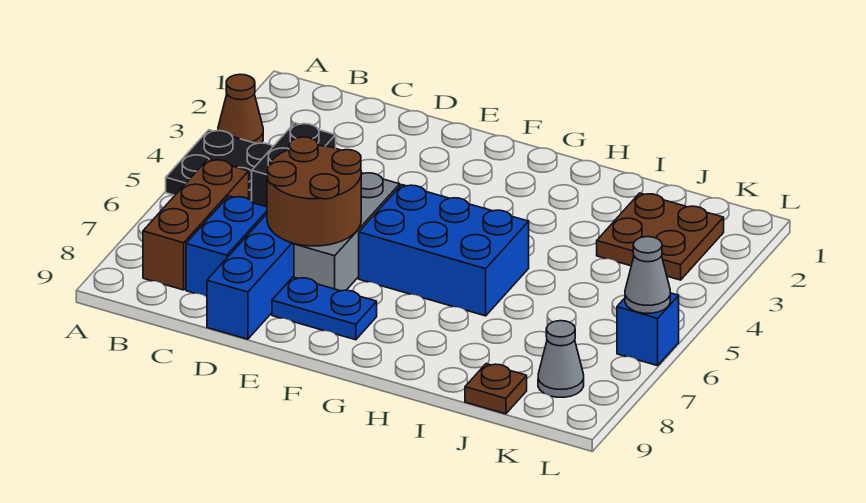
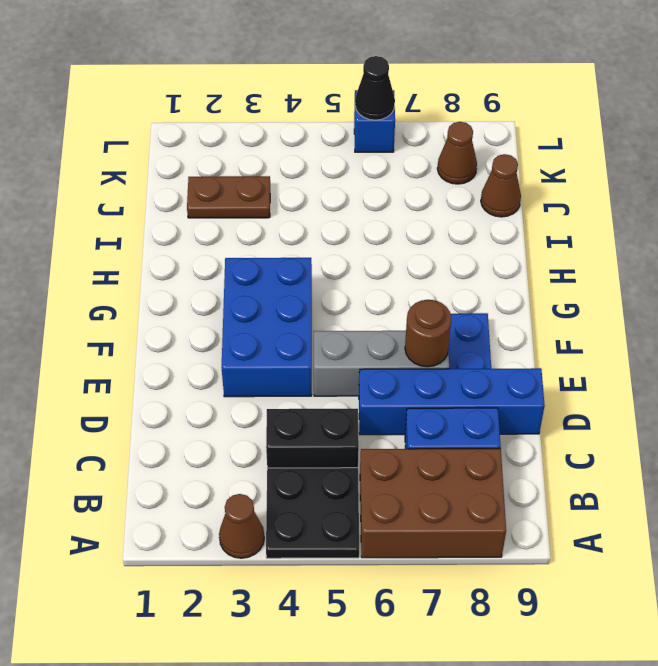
brown 1x3 brick [143,159,249,290] -> brown 2x3 brick [360,448,506,558]
brown 2x2 round brick [267,137,361,246] -> brown 1x1 round brick [405,300,451,367]
blue 2x3 brick [359,185,529,316] -> blue 2x3 brick moved to [221,258,312,397]
brown 2x2 plate [597,193,724,280] -> brown 1x2 plate [187,176,270,218]
brown 1x1 plate [465,364,527,414] -> brown 1x1 cone [481,154,521,217]
grey 1x1 cone [538,321,584,397] -> brown 1x1 cone [437,122,477,184]
grey 1x1 cone [625,237,670,313] -> black 1x1 cone [355,56,395,120]

